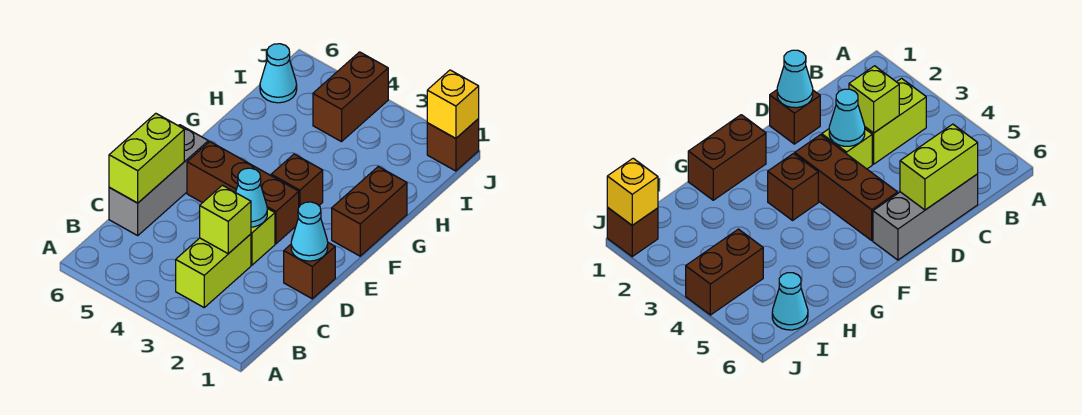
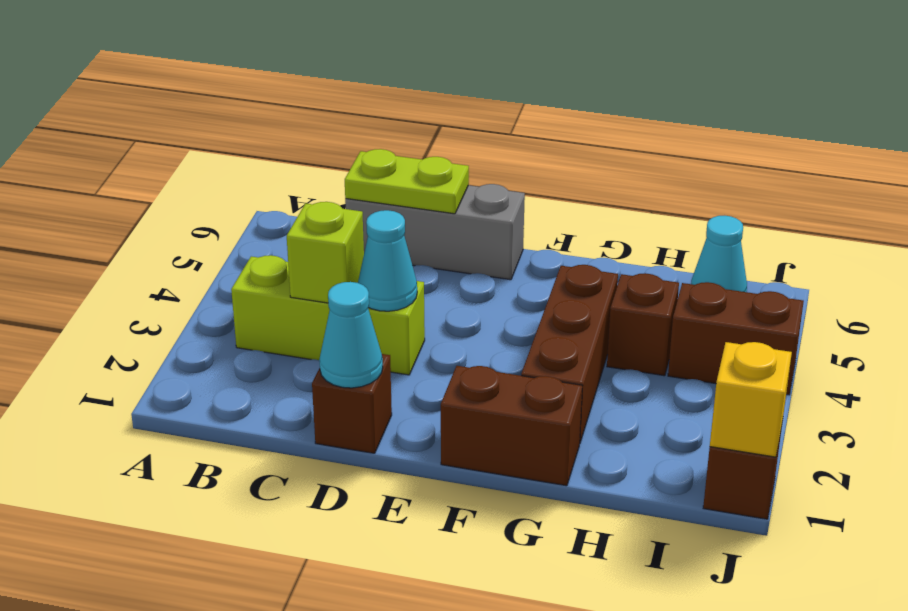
lime 1x2 brick [109,113,184,203] -> lime 1x2 plate [345,149,469,214]
brown 1x3 brick [187,142,299,244] -> brown 1x3 brick moved to [521,265,618,442]
brown 1x1 brick [271,154,323,207] -> brown 1x1 brick moved to [607,273,679,376]

